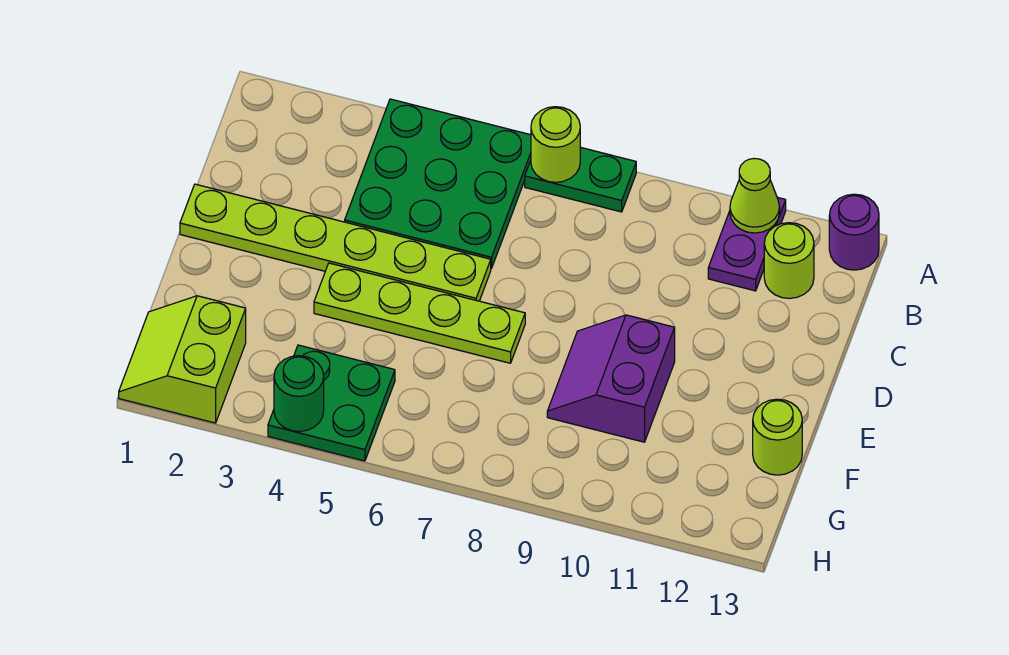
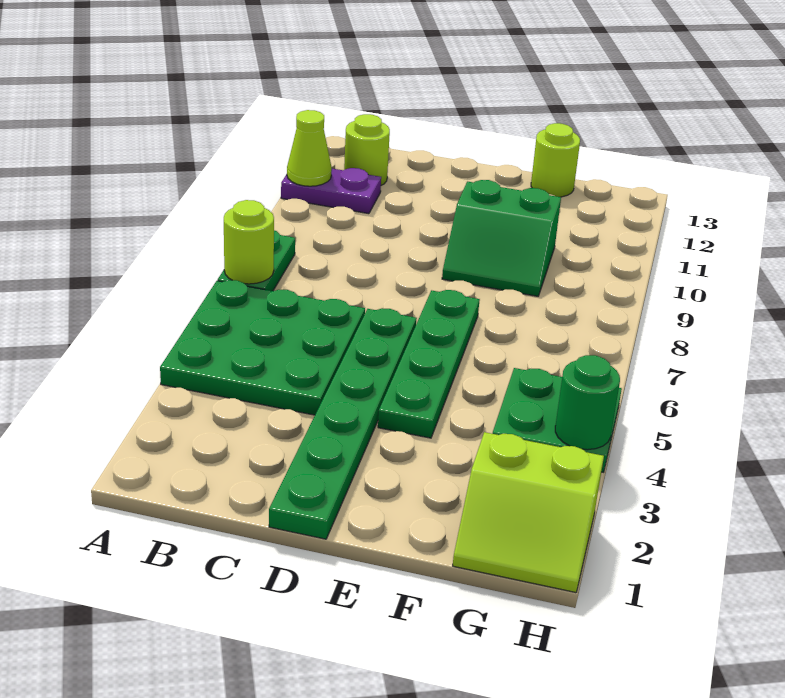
purple 1x1 round brick [829,194,879,270] -> none
lime 1x6 plate [180,184,491,301] -> green 1x6 plate [269,308,417,539]
lime 1x4 plate [314,263,525,363] -> green 1x4 plate [378,290,480,438]
purple 2x2 slope [547,315,675,442] -> green 2x2 slope [442,180,561,296]

